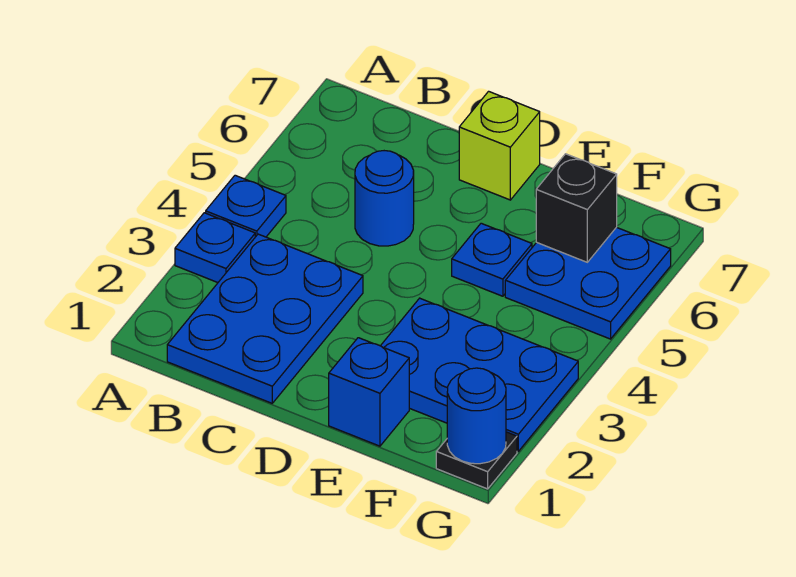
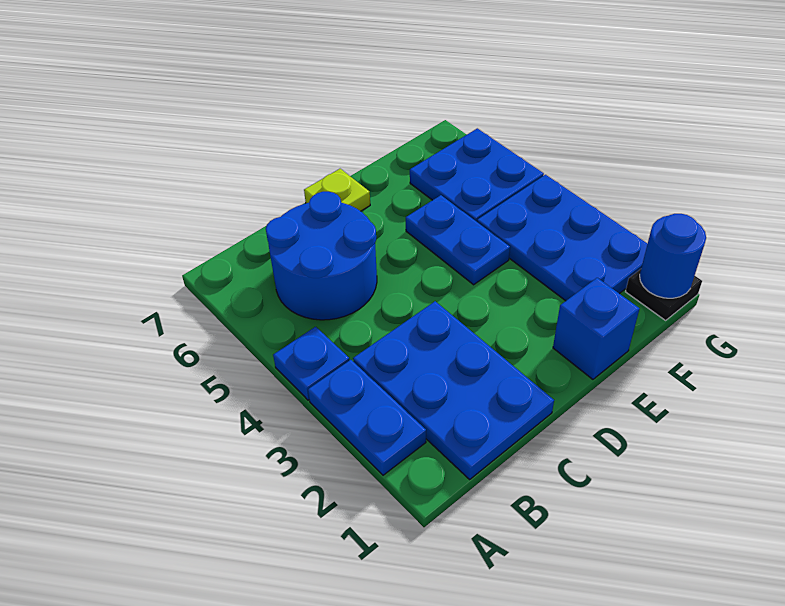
blue 1x1 plate [175,213,255,283] -> blue 1x2 plate [308,360,426,475]
blue 1x1 round brick [355,151,414,246] -> blue 2x2 round brick [266,192,377,320]
lime 1x1 brick [459,91,540,200] -> lime 1x1 plate [304,169,370,211]
blue 2x3 plate [381,298,578,451] -> blue 2x3 plate turned to [477,175,647,301]
blue 1x1 plate [452,223,532,296] -> blue 1x2 plate [406,195,510,285]
black 1x1 brick [536,154,617,262] -> none

